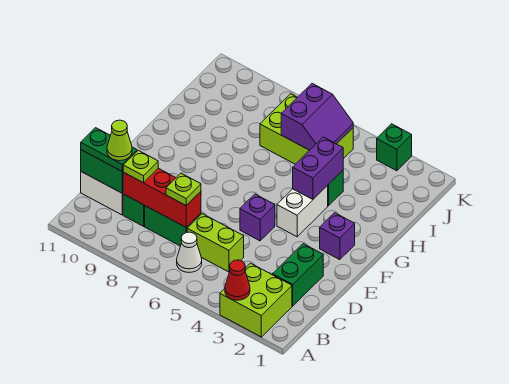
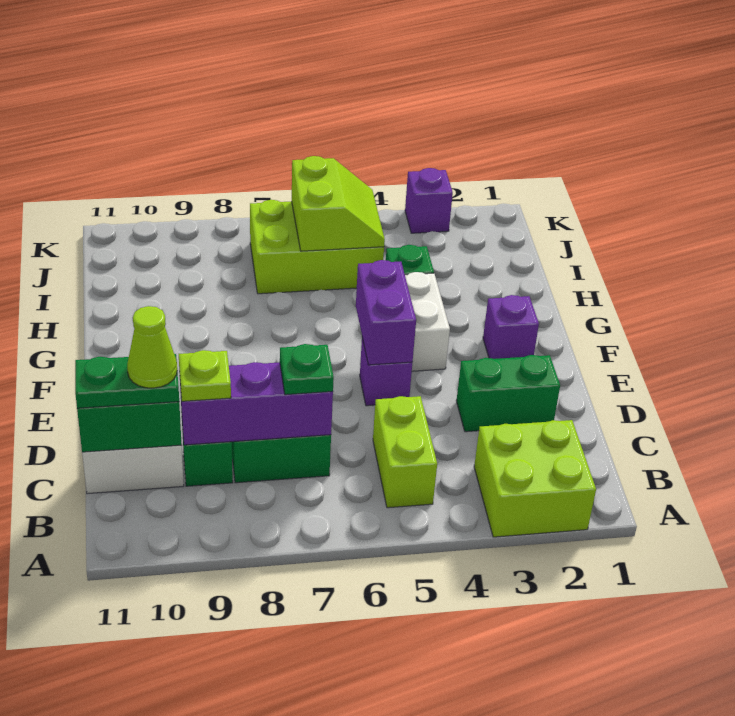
red 1x1 cone [225,260,250,300] -> none
white 1x1 cone [177,232,202,272] -> none
green 1x2 brick [273,244,323,306] -> green 1x2 brick turned to [456,355,560,432]
lime 1x2 brick [187,214,244,272] -> lime 1x2 brick turned to [373,396,437,508]
red 1x3 brick [123,168,201,227] -> purple 1x3 brick [179,362,333,445]
lime 1x1 plate [166,173,201,205] -> green 1x1 plate [280,344,334,395]
purple 1x2 brick [293,137,343,199] -> purple 1x2 brick moved to [356,260,416,365]
purple 2x2 slope [281,84,353,150] -> lime 2x2 slope [292,156,385,251]
green 1x1 brick [377,124,412,171] -> purple 1x1 brick [405,168,453,233]

